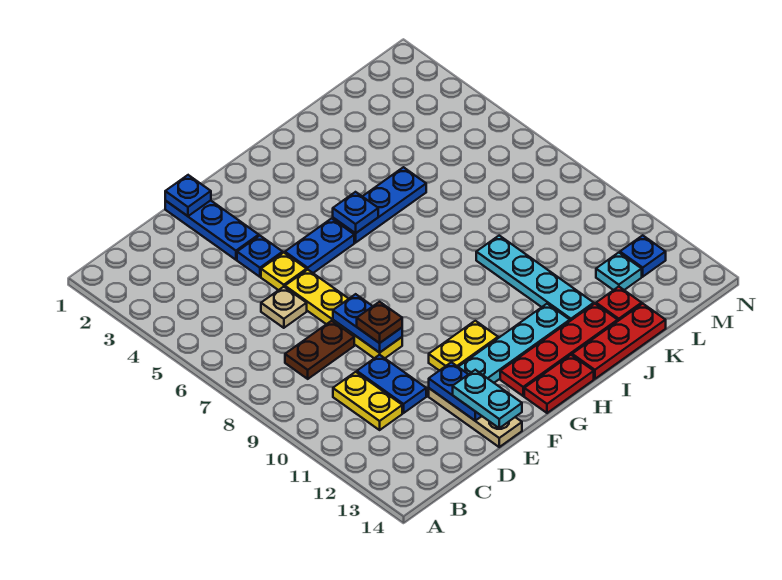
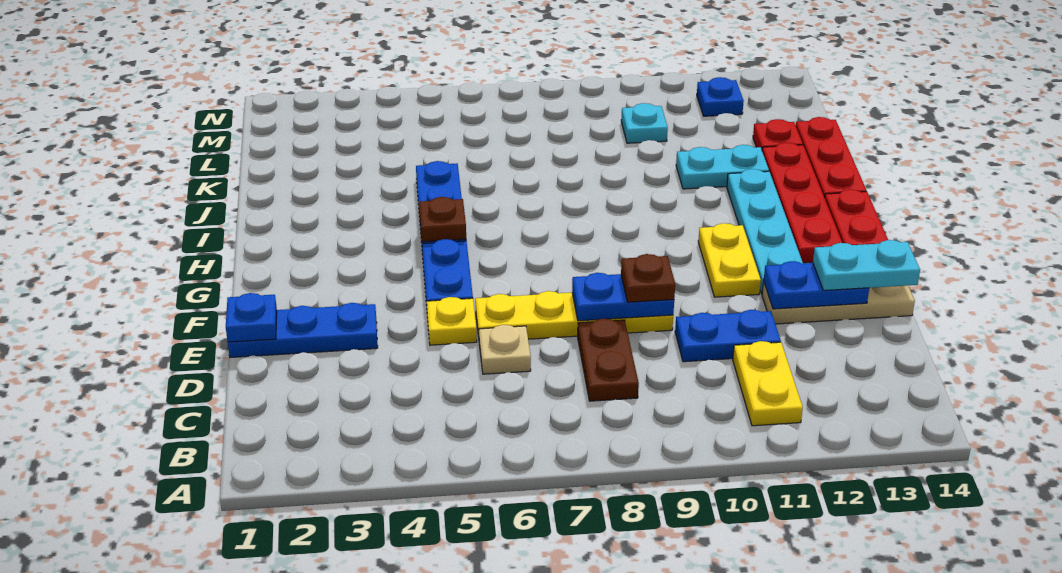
yellow 1x2 plate [333,372,402,430] -> yellow 1x2 plate turned to [733,341,803,426]
blue 1x1 plate [237,236,283,277] -> none
blue 1x1 plate [333,192,378,233] -> brown 1x1 plate [419,197,466,242]
cyan 1x4 plate [476,236,594,321] -> cyan 1x2 plate [676,145,769,189]
cyan 1x1 plate [596,253,642,290] -> cyan 1x1 plate moved to [621,103,668,143]

